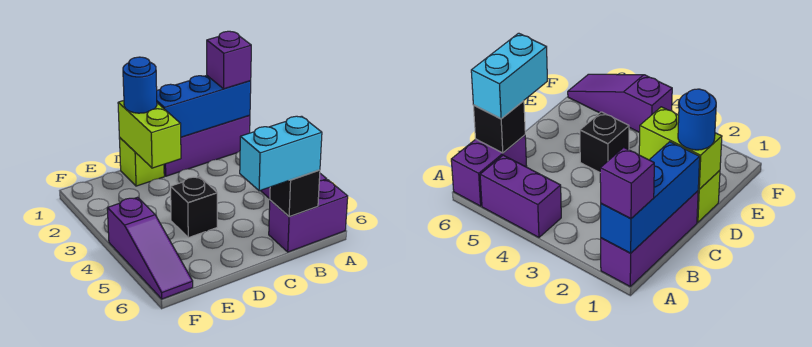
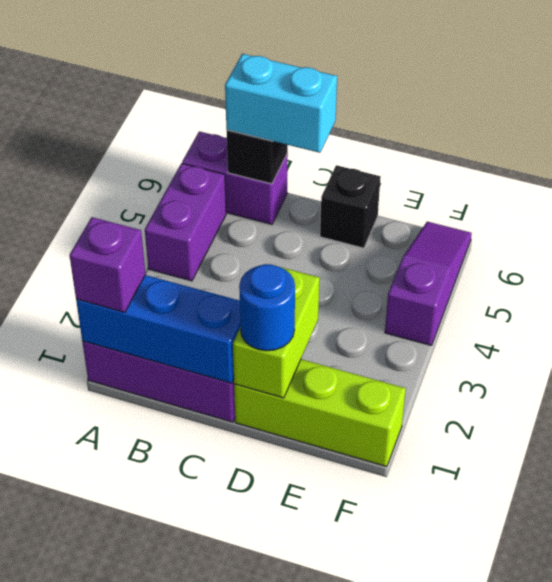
lime 1x1 brick [119,138,164,186] -> lime 1x3 brick [234,359,406,467]
black 1x1 brick [171,177,217,238] -> black 1x1 brick moved to [320,165,381,248]

